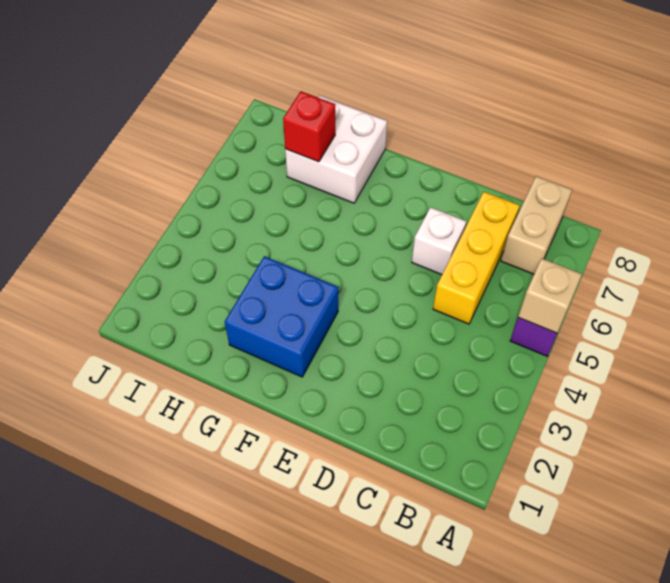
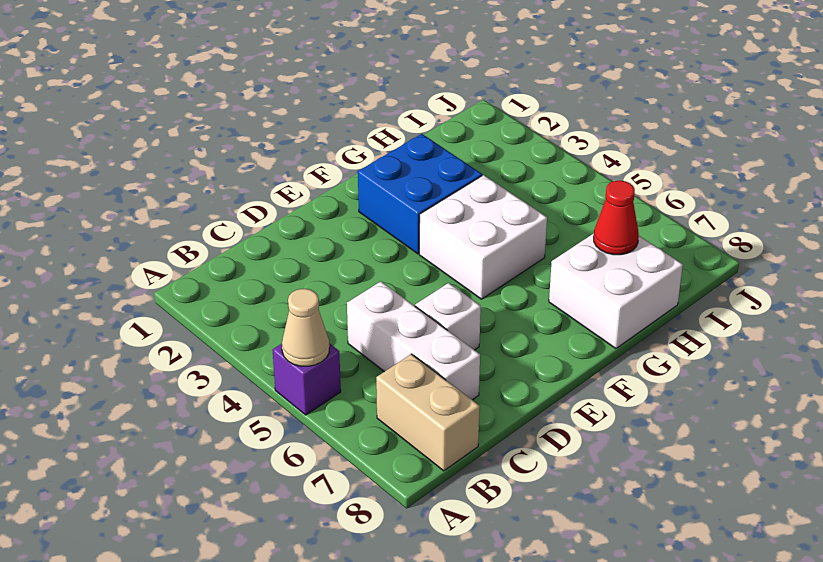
tan 1x1 brick [518,258,582,333] -> tan 1x1 cone [282,289,330,366]
yellow 1x3 brick [433,192,520,324] -> white 1x3 brick [347,281,480,400]
none -> white 2x2 brick [419,175,547,299]
red 1x1 brick [283,91,335,162] -> red 1x1 cone [594,181,639,255]

